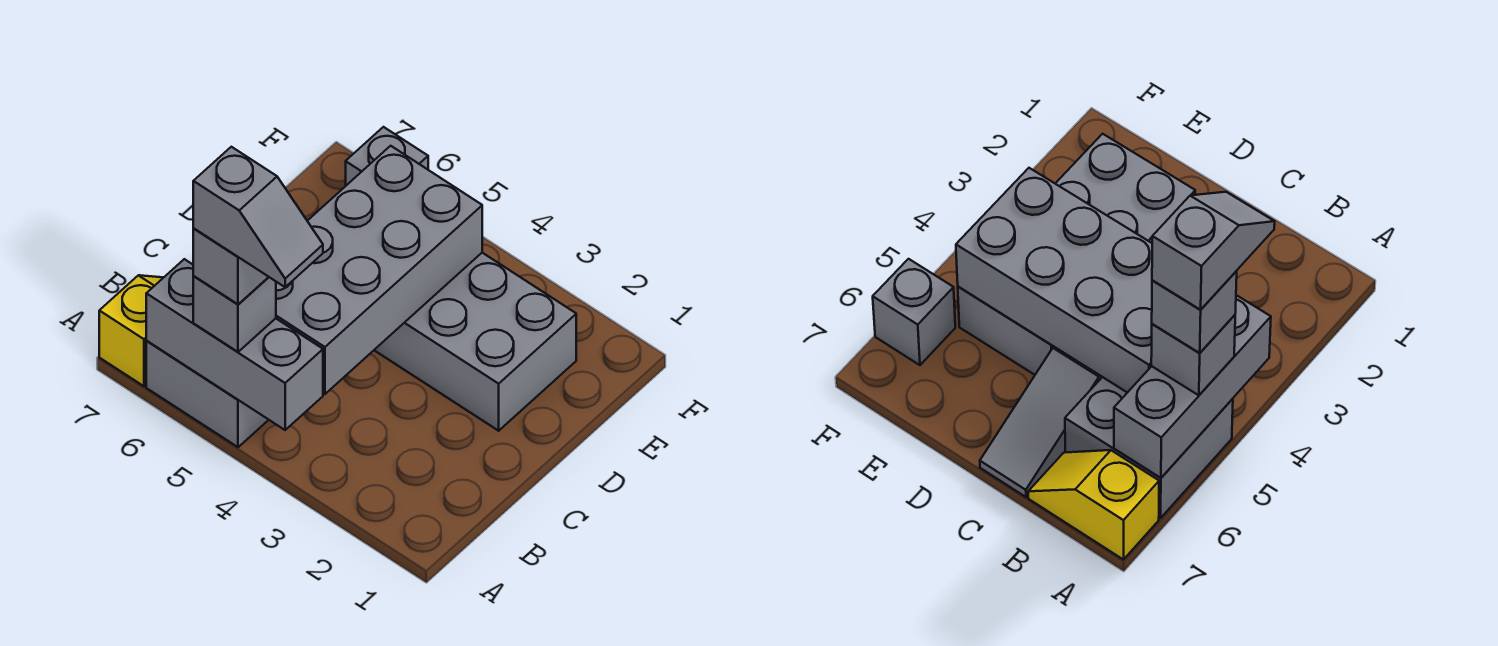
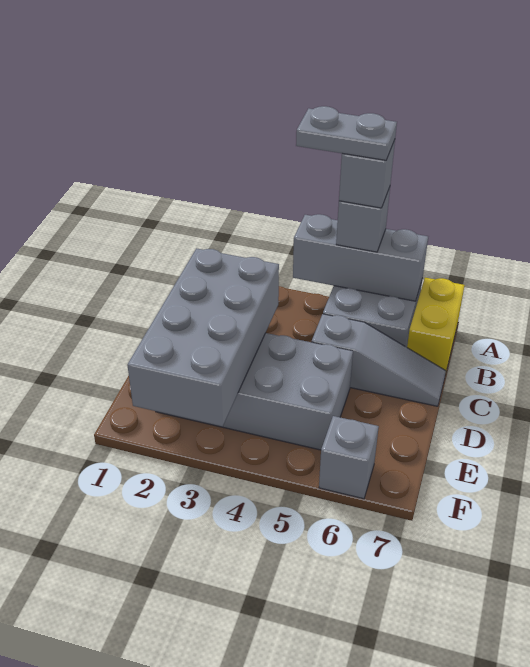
grey 1x2 slope [193,147,323,287] -> grey 1x2 plate [296,106,397,160]
yellow 1x2 slope [99,275,164,386] -> yellow 1x2 brick [407,278,465,371]
grey 2x4 brick [276,146,482,394] -> grey 2x4 brick moved to [127,248,279,427]

